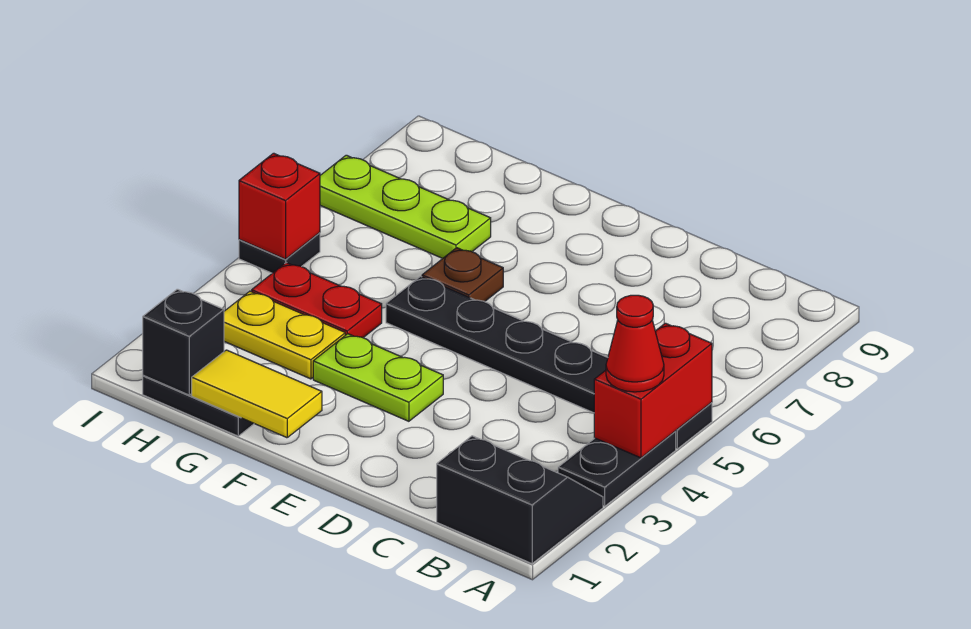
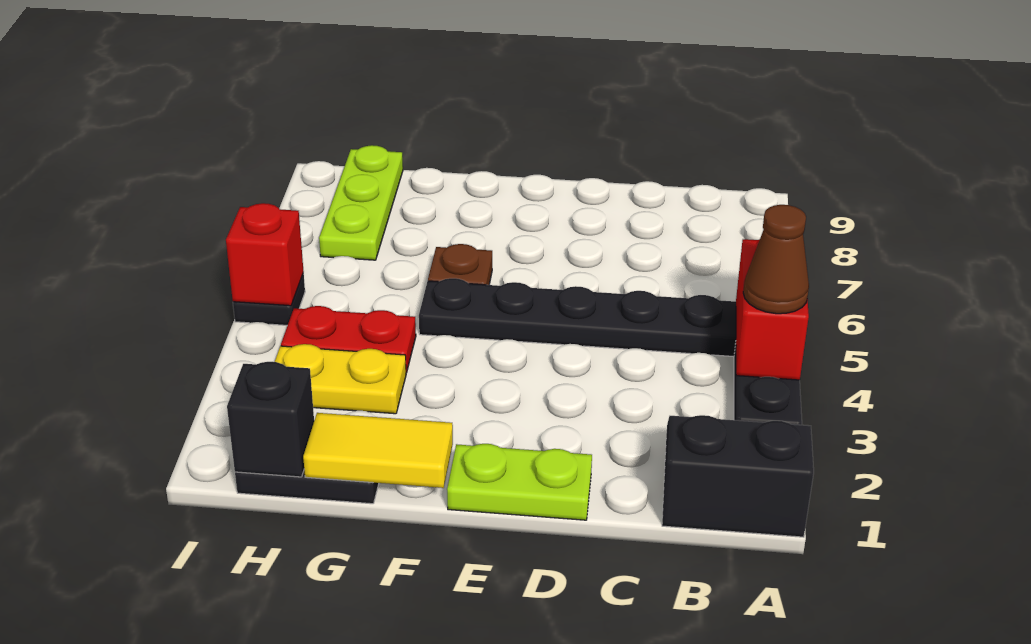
red 1x1 cone [606,295,664,392] -> brown 1x1 cone [743,205,809,314]
lime 1x2 plate [313,334,443,421] -> lime 1x2 plate moved to [447,444,592,520]
lime 1x3 plate [320,155,491,259] -> lime 1x3 plate turned to [319,145,403,260]

